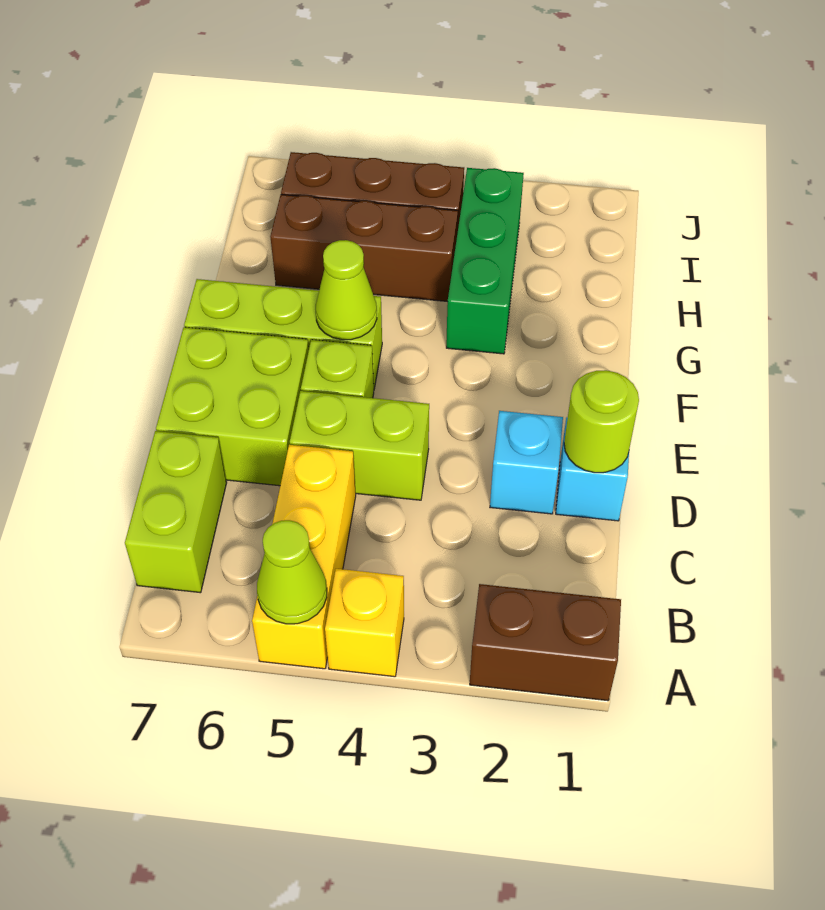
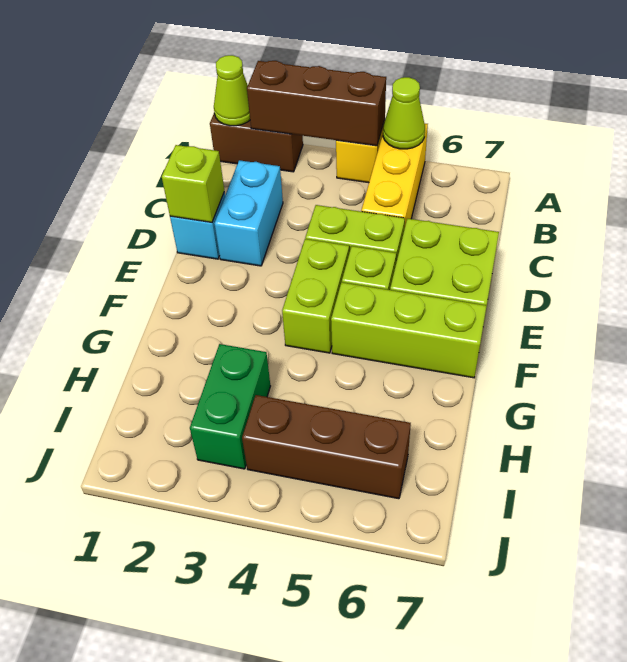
lime 1x2 brick [125,431,227,593] -> lime 1x2 brick moved to [282,239,349,353]
lime 1x1 round brick [564,370,639,473] -> lime 1x1 brick [162,145,224,222]
cyan 1x1 brick [490,411,563,514] -> cyan 1x2 brick [214,160,283,266]
lime 1x1 cone [316,240,377,340] -> lime 1x1 cone moved to [214,55,250,126]
green 1x3 brick [446,168,524,354] -> green 1x2 brick [190,344,270,469]
brown 1x3 brick [270,195,458,302] -> brown 1x3 brick moved to [247,61,386,146]

